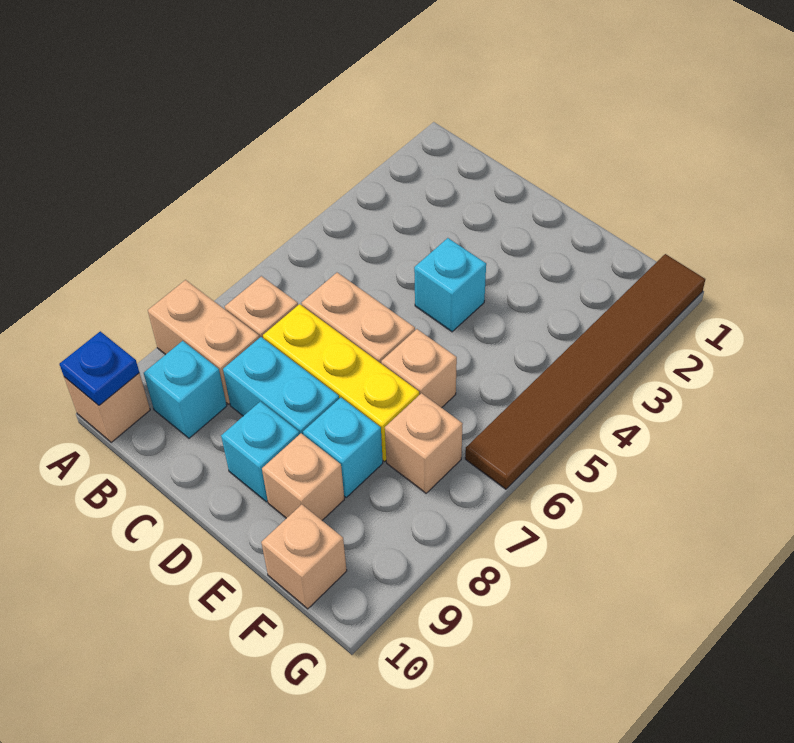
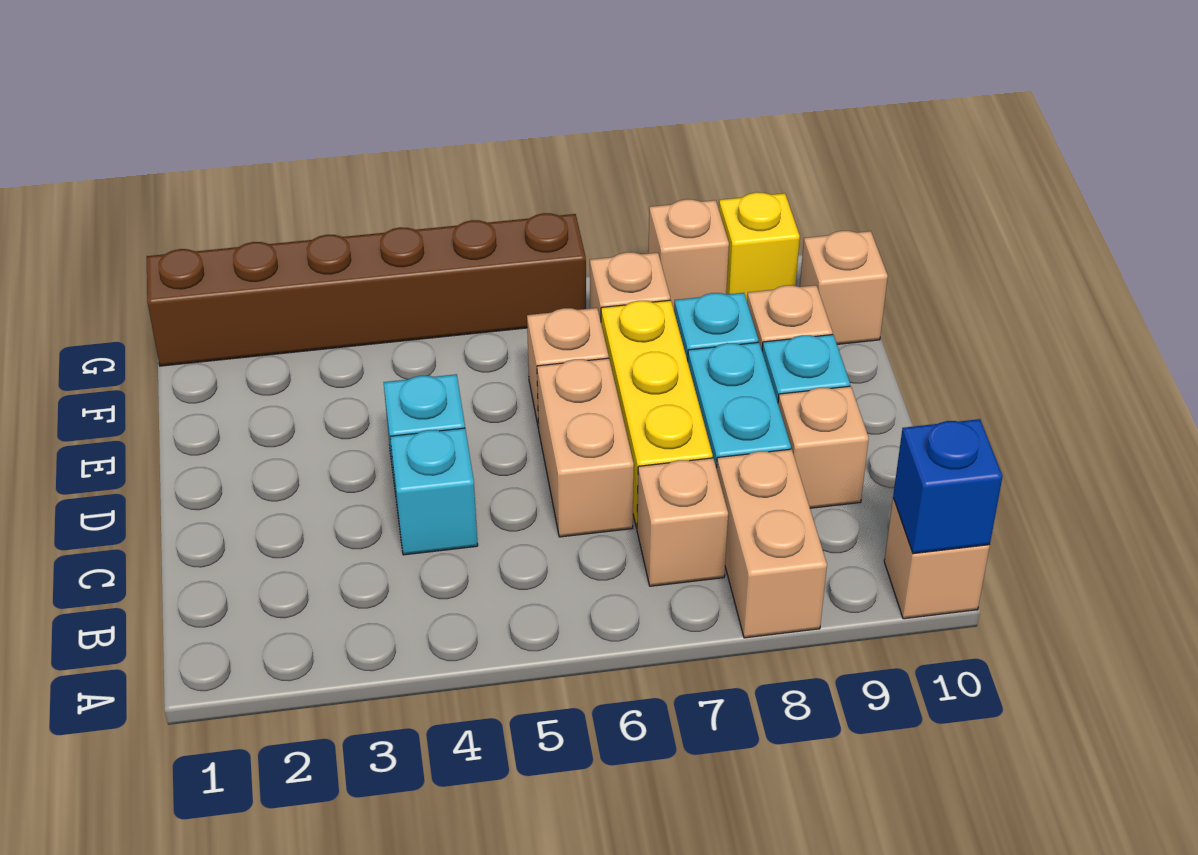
blue 1x1 plate [59,331,139,406] -> blue 1x1 brick [893,419,1003,554]
cyan 1x1 brick [144,341,227,438] -> cyan 1x1 brick moved to [390,428,478,555]
none -> tan 1x1 brick [778,386,869,508]
brown 1x6 tile [465,254,705,489] -> brown 1x6 brick [147,213,586,366]
none -> tan 1x1 brick [648,199,729,309]
none -> yellow 1x1 brick [719,192,800,300]

